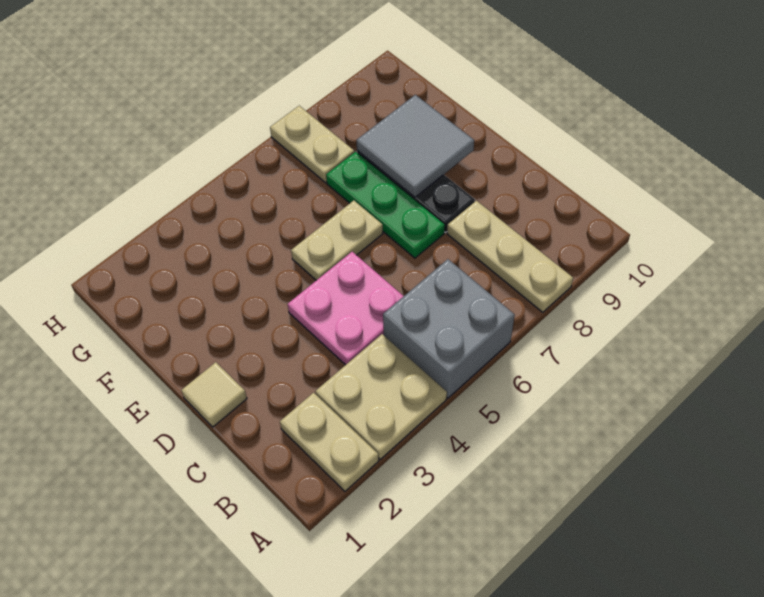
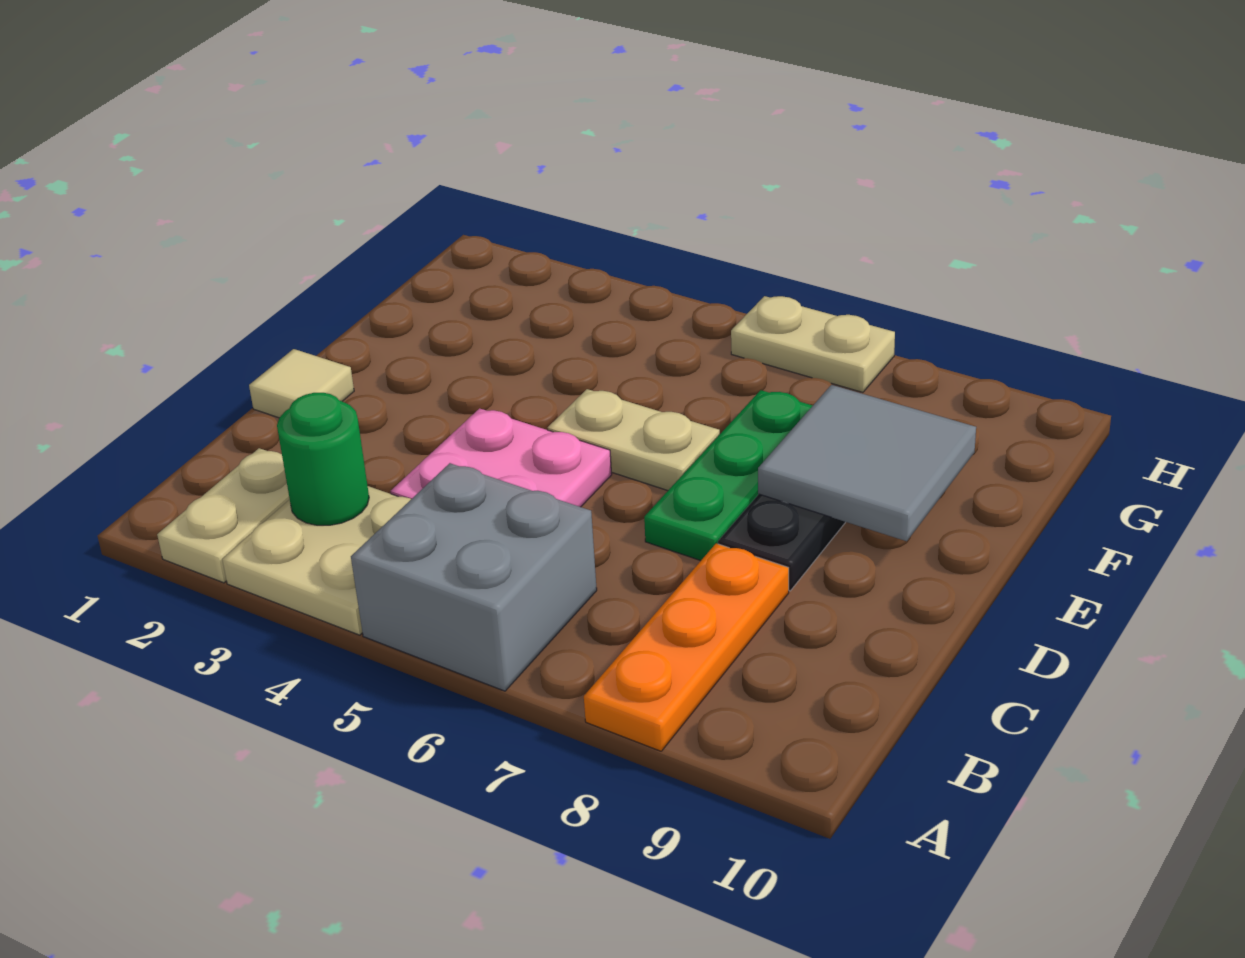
tan 1x3 plate [447,201,573,312] -> orange 1x3 plate [584,544,789,751]
none -> green 1x1 round brick [277,393,369,525]
tan 1x2 plate [270,106,354,183] -> tan 1x2 plate turned to [731,296,895,392]

